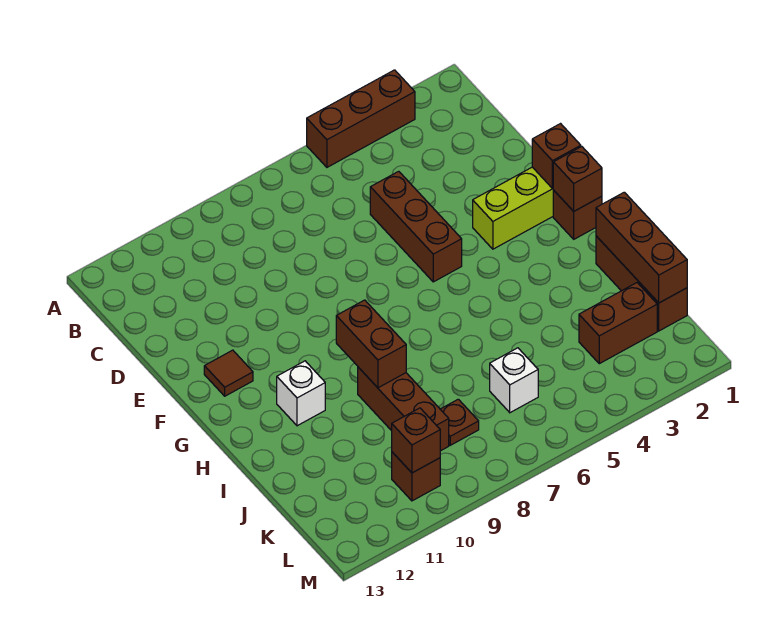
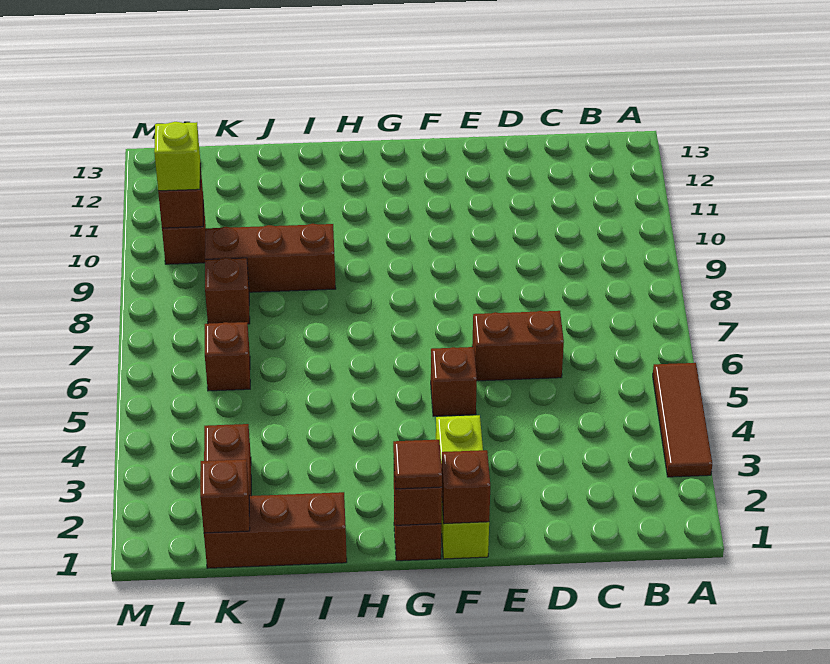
brown 1x3 brick [307,70,415,167] -> brown 1x3 tile [653,363,712,477]
brown 1x3 brick [370,171,462,282] -> brown 1x1 brick [431,347,477,416]
brown 1x1 tile [204,350,253,396] -> brown 1x1 tile moved to [393,440,442,489]
brown 1x2 brick [336,300,406,388] -> brown 1x2 brick moved to [472,311,564,381]
white 1x1 brick [277,361,325,426] -> none
brown 1x3 brick [596,192,687,303] -> brown 1x1 brick [200,459,250,533]
white 1x1 brick [490,348,538,413] -> brown 1x1 brick [205,322,250,391]
brown 1x1 plate [440,399,479,445] -> brown 1x1 brick [205,258,250,324]
none -> lime 1x1 brick [154,122,200,191]

